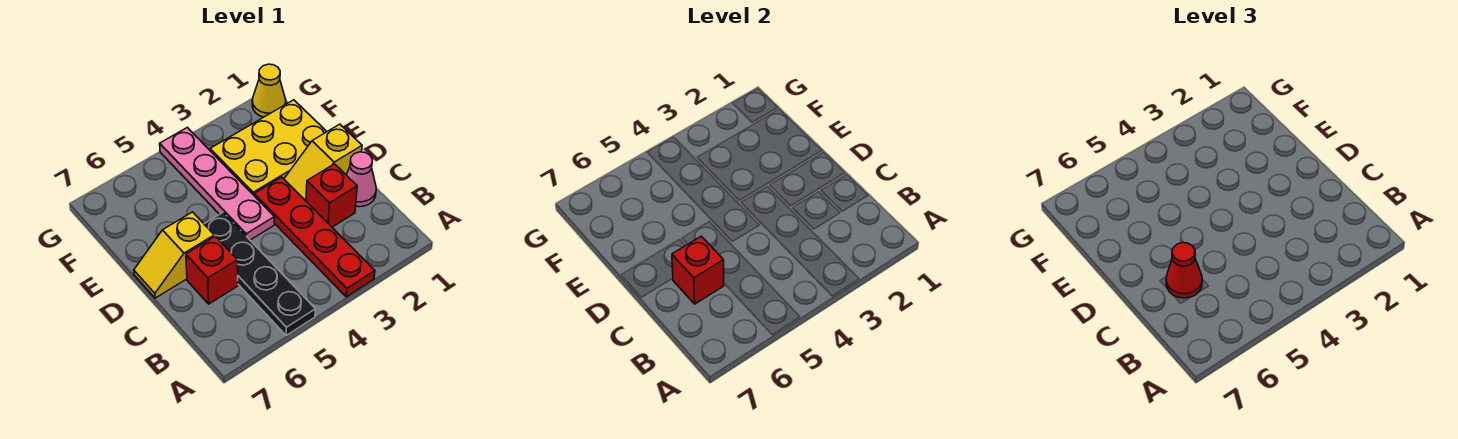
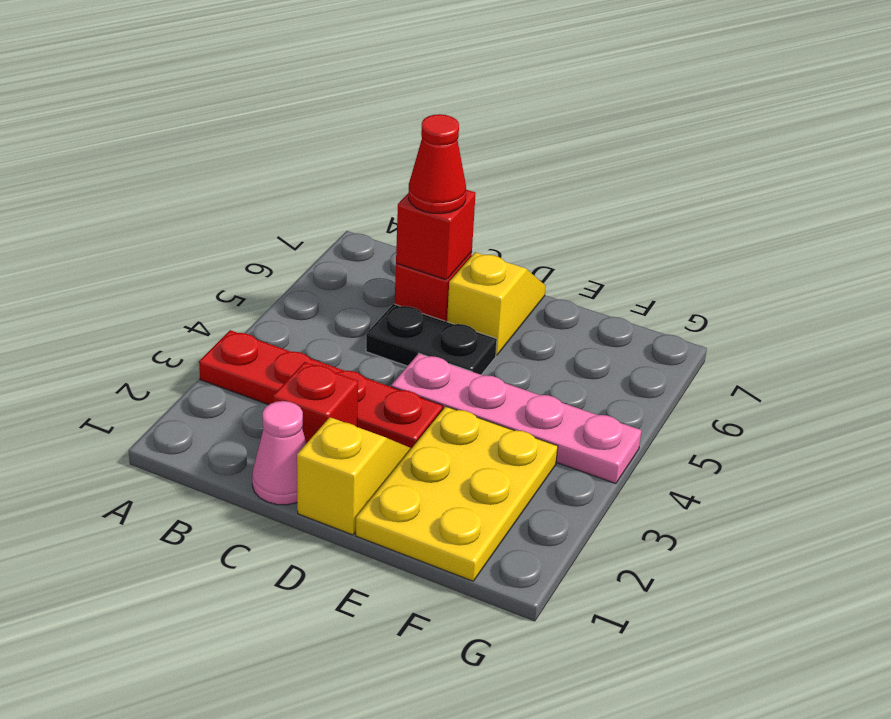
black 1x4 plate [205,212,315,335] -> black 1x2 plate [366,304,497,375]
yellow 1x1 cone [252,64,286,117] -> none

